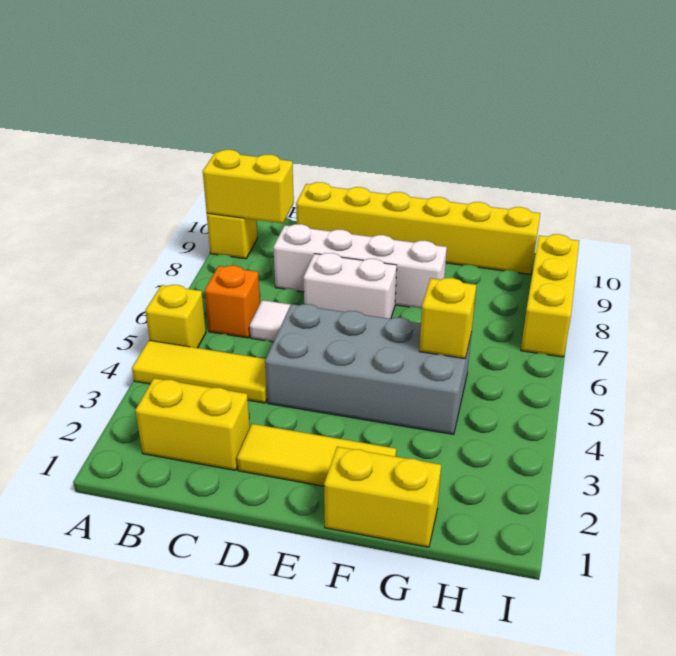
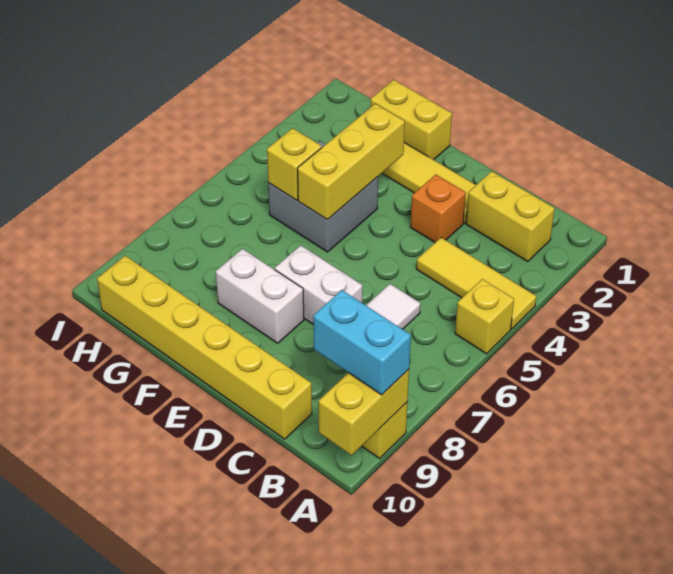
yellow 1x2 brick [203,150,294,223] -> yellow 1x2 brick turned to [319,369,409,455]
none -> cyan 1x2 brick [313,290,411,395]
orange 1x1 brick [205,265,260,338] -> orange 1x1 brick moved to [410,175,466,242]
white 1x4 brick [273,224,447,309] -> white 1x2 brick [216,249,304,343]
grey 2x4 brick [265,304,472,434] -> grey 2x2 brick [268,141,378,252]
yellow 1x3 brick [521,234,579,357] -> yellow 1x3 brick moved to [298,104,405,220]

